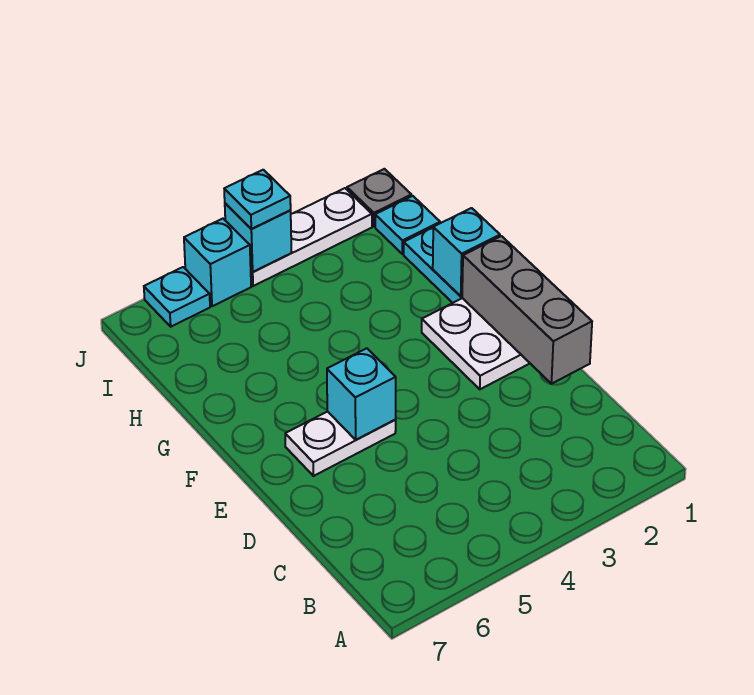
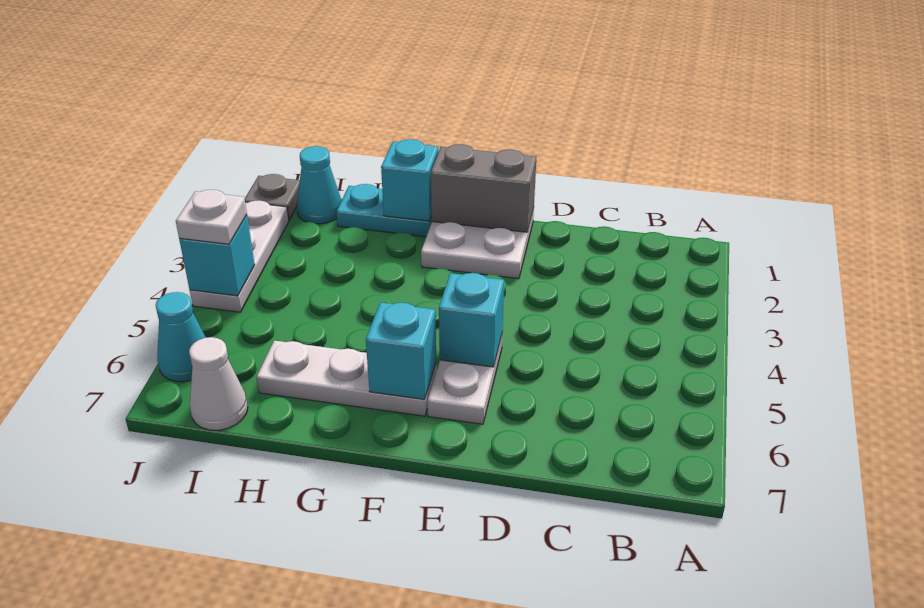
grey 1x3 brick [462,236,592,384] -> grey 1x2 brick [431,144,536,232]
none -> white 1x3 plate [257,341,437,416]
cyan 1x1 plate [375,196,440,254] -> cyan 1x1 cone [296,146,342,224]
none -> white 1x1 cone [189,337,248,430]
cyan 1x1 plate [224,170,291,229] -> white 1x1 plate [176,190,247,244]
cyan 1x1 brick [184,219,251,306] -> cyan 1x1 brick moved to [366,302,436,399]
cyan 1x1 plate [144,267,210,327] -> cyan 1x1 cone [156,292,206,382]

